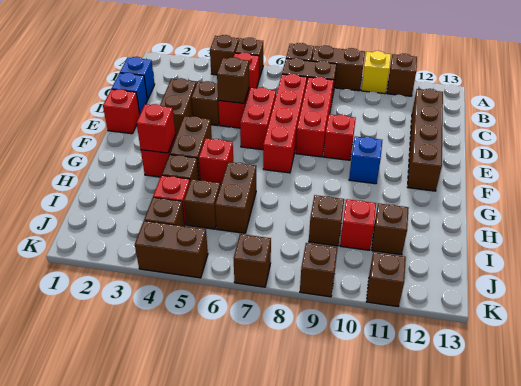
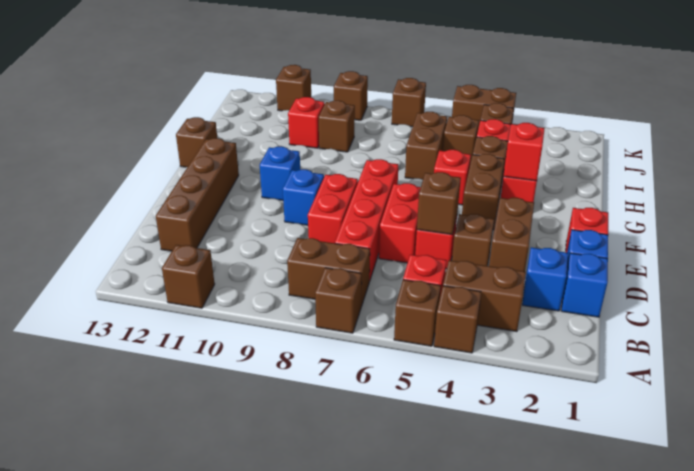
brown 1x2 brick [312,46,365,91] -> brown 1x2 brick moved to [443,260,526,332]
yellow 1x1 brick [361,51,391,94] -> none
none -> blue 1x1 brick [522,247,568,311]
red 1x3 brick [296,77,334,157] -> red 1x2 brick [308,174,358,243]
red 1x1 brick [324,114,356,160] -> blue 1x1 brick [283,169,324,225]
brown 1x1 brick [372,203,409,255] -> brown 1x1 brick moved to [176,117,217,167]

